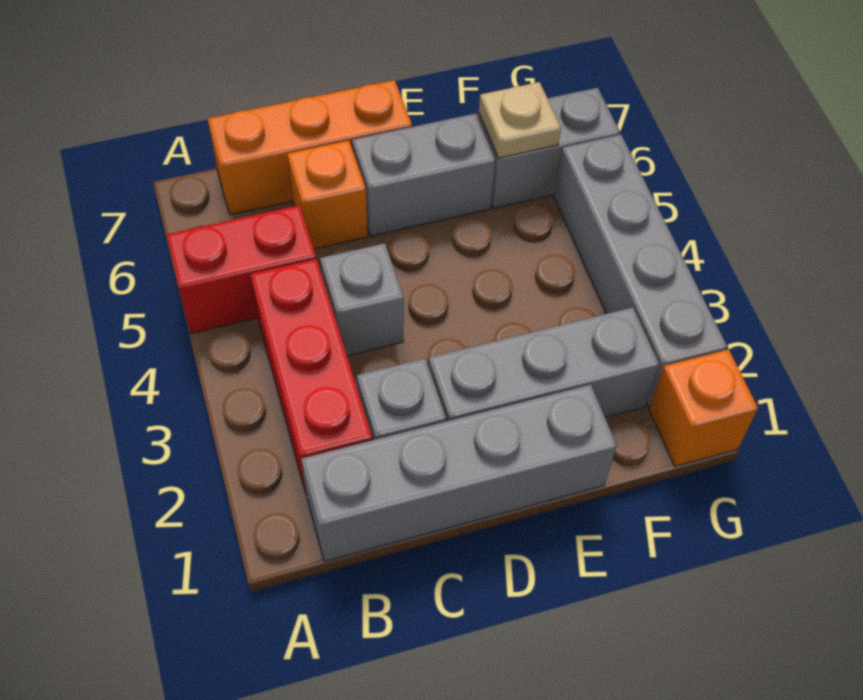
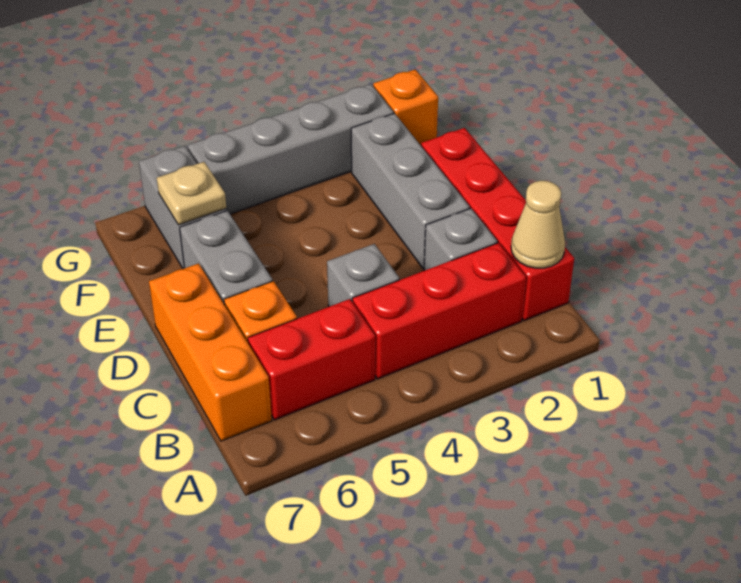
red 1x2 brick [166,205,316,334] -> red 1x2 brick turned to [248,299,375,420]
grey 1x4 brick [301,385,617,561] -> red 1x4 brick [421,128,574,321]
none -> tan 1x1 cone [511,181,565,268]

